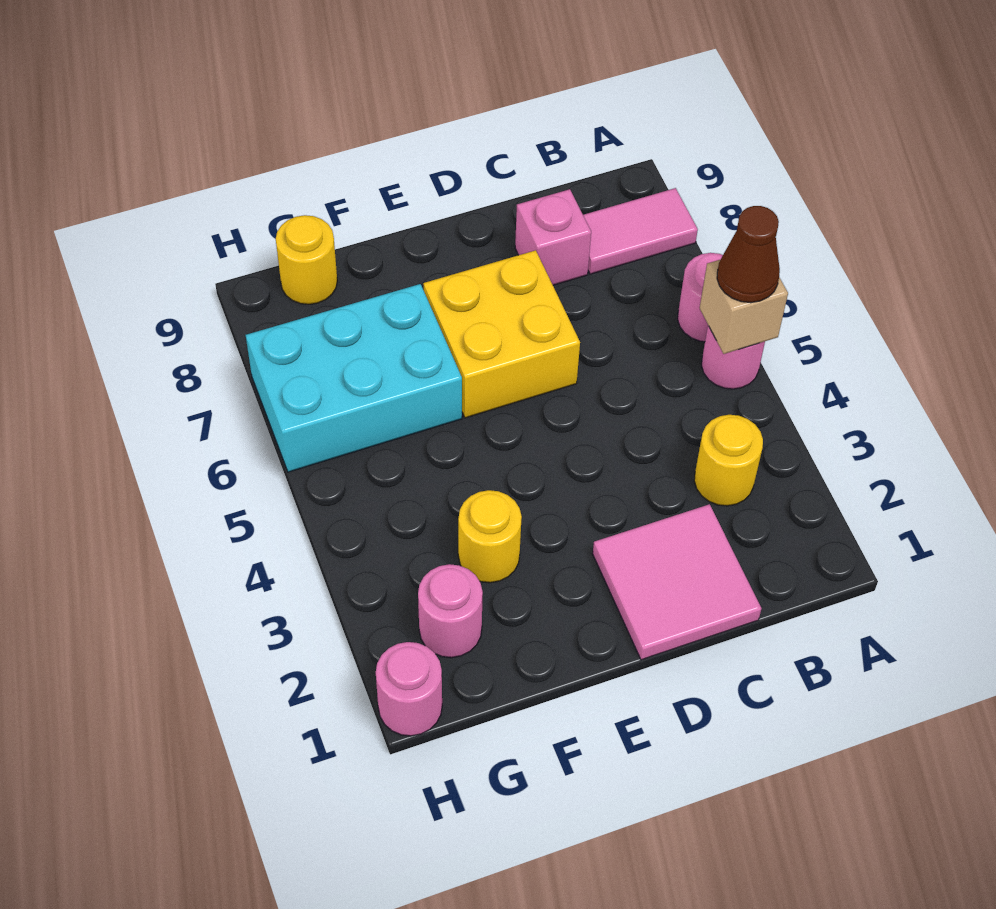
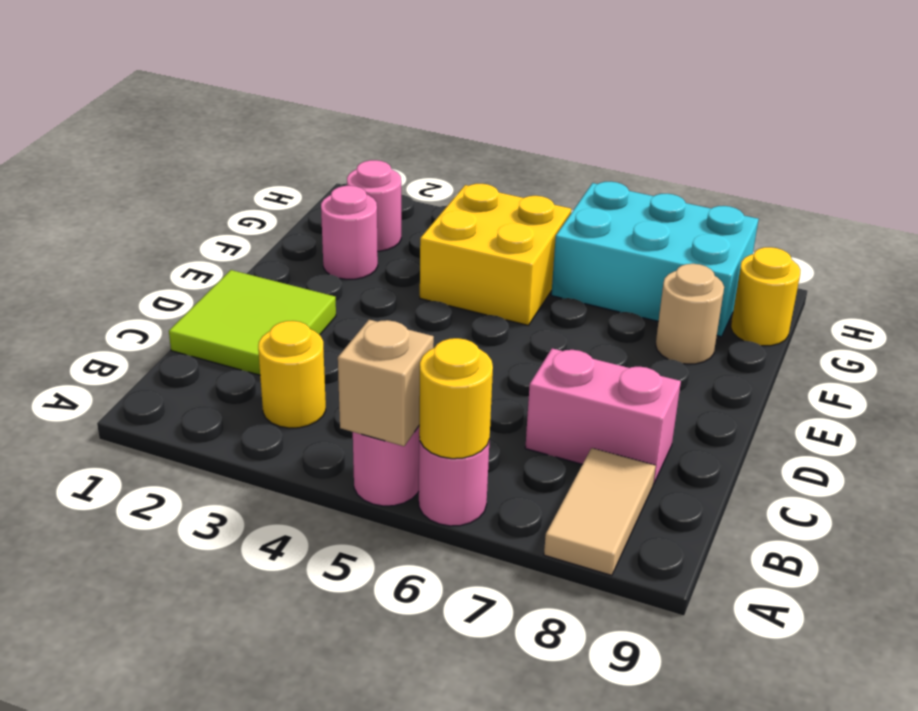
brown 1x1 cone [717,206,780,303] -> none
pink 1x2 tile [583,188,698,274] -> tan 1x2 tile [544,448,656,576]
pink 2x2 tile [593,504,761,660] -> lime 2x2 tile [169,270,336,375]
pink 1x1 brick [515,189,591,285] -> pink 1x2 brick [525,348,681,484]
yellow 2x2 brick [423,250,580,418] -> yellow 2x2 brick moved to [420,184,571,325]
yellow 1x1 round brick [458,490,522,583] -> yellow 1x1 round brick moved to [419,338,493,459]
cyan 2x3 brick [246,284,462,472] -> cyan 2x3 brick turned to [551,182,759,337]
none -> tan 1x1 round brick [656,264,724,364]
pink 1x1 round brick [376,642,442,736] -> pink 1x1 round brick moved to [321,186,378,279]

